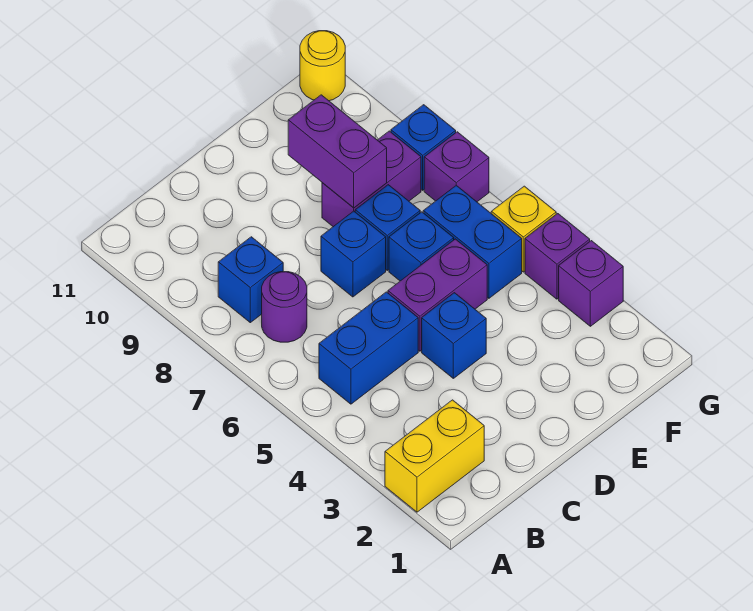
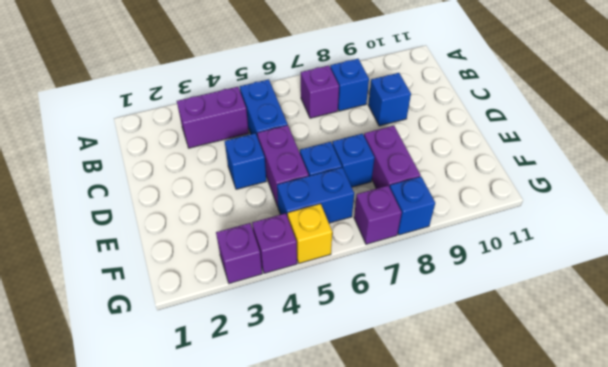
yellow 1x2 brick [385,400,484,512] -> none
purple 1x1 round brick [262,272,307,342] -> purple 1x1 brick [301,65,339,118]
blue 1x1 brick [321,211,386,297] -> blue 1x1 brick moved to [368,73,411,126]
purple 1x2 brick [288,95,387,208] -> purple 1x2 brick moved to [177,87,249,148]
yellow 1x1 round brick [300,31,345,101] -> none

